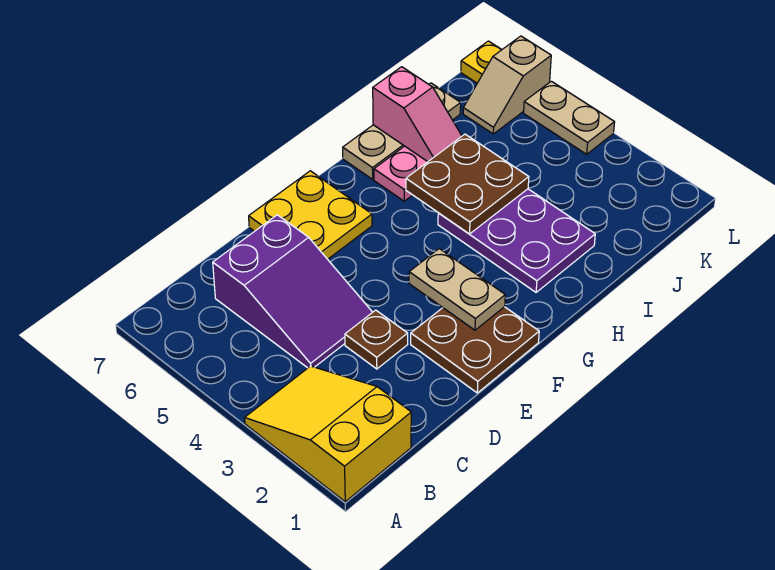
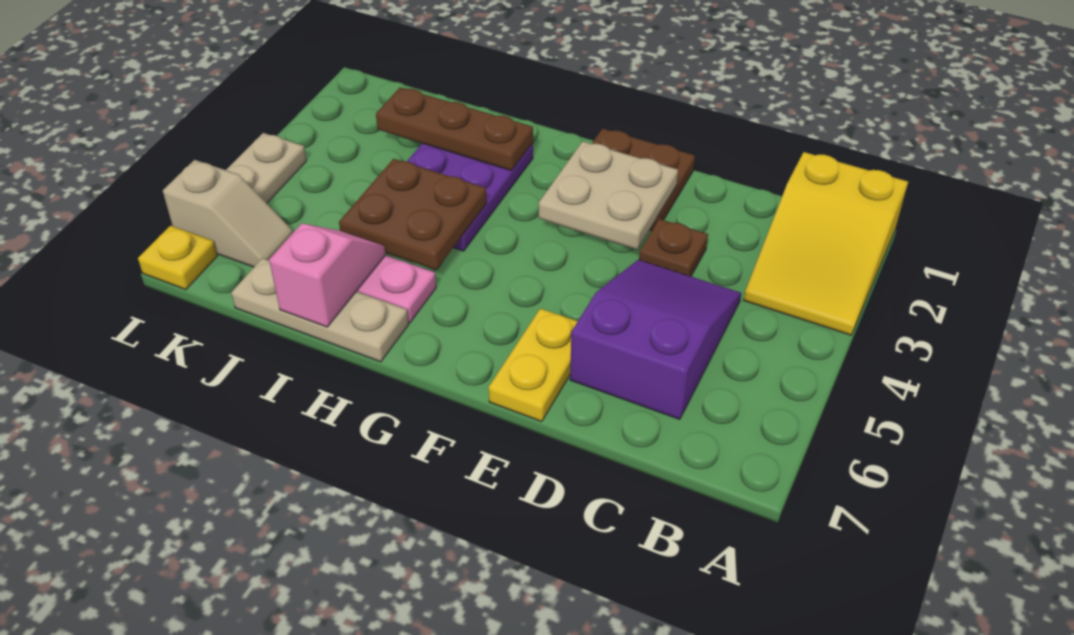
yellow 2x2 plate [249,171,372,259] -> yellow 1x2 plate [489,308,578,422]
tan 1x2 plate [409,249,505,330] -> tan 2x2 plate [539,141,678,250]
none -> brown 1x3 plate [376,87,533,171]

